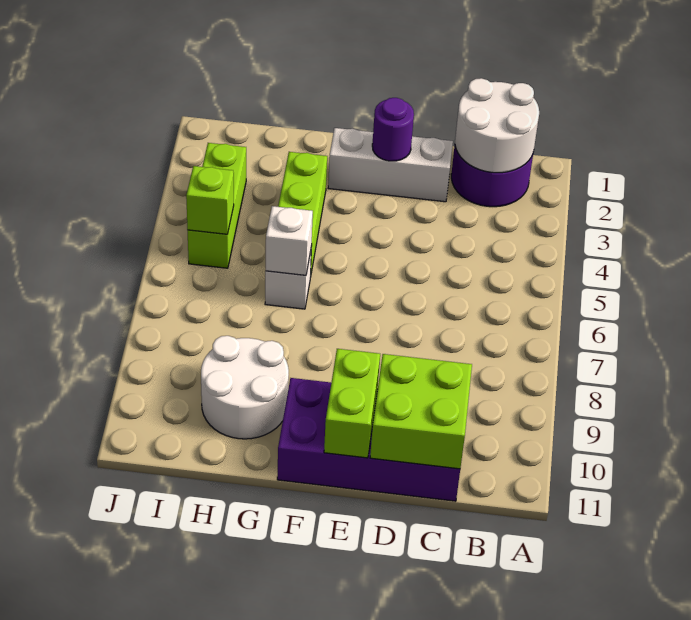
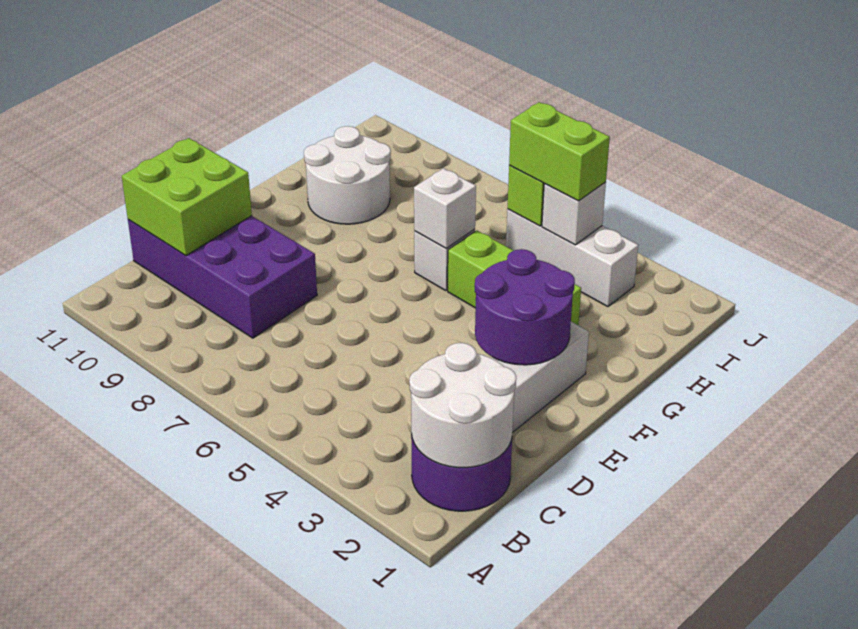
purple 2x4 brick [277,378,460,501] -> purple 2x4 brick turned to [128,216,317,338]
purple 1x1 round brick [372,98,414,161] -> purple 2x2 round brick [475,249,575,365]
lime 1x2 brick [324,349,380,458] -> lime 1x2 brick moved to [509,102,610,201]
lime 1x3 brick [188,143,246,268] -> white 1x3 brick [506,209,638,307]
none -> white 1x1 brick [542,182,606,245]

